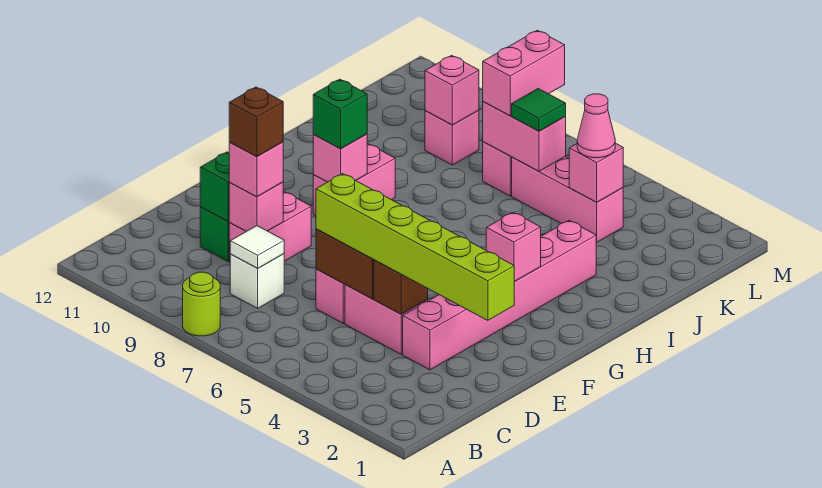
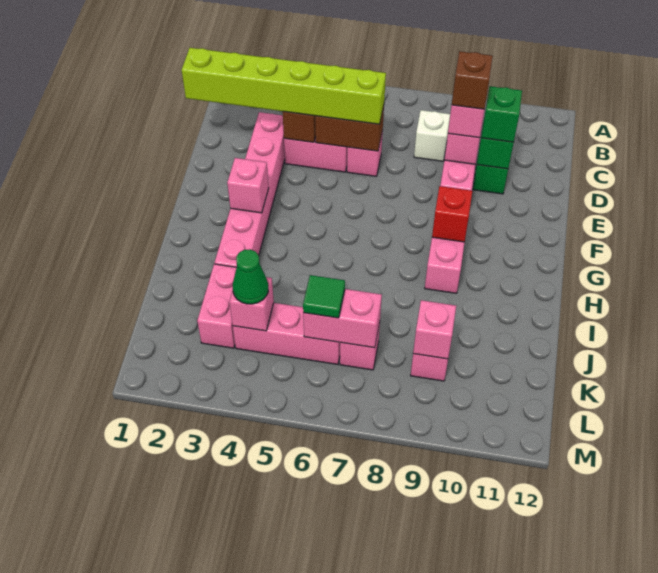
lime 1x1 round brick [183,272,220,336] -> none
white 1x1 tile [230,226,284,268] -> none
pink 1x1 brick [313,134,367,182] -> red 1x1 brick [432,186,472,242]
green 1x1 brick [313,79,367,149] -> green 1x1 brick moved to [482,86,522,142]
pink 1x1 cone [577,94,615,158] -> green 1x1 cone [233,249,268,304]
pink 1x2 brick [483,30,565,116] -> pink 1x2 brick moved to [197,264,237,348]

